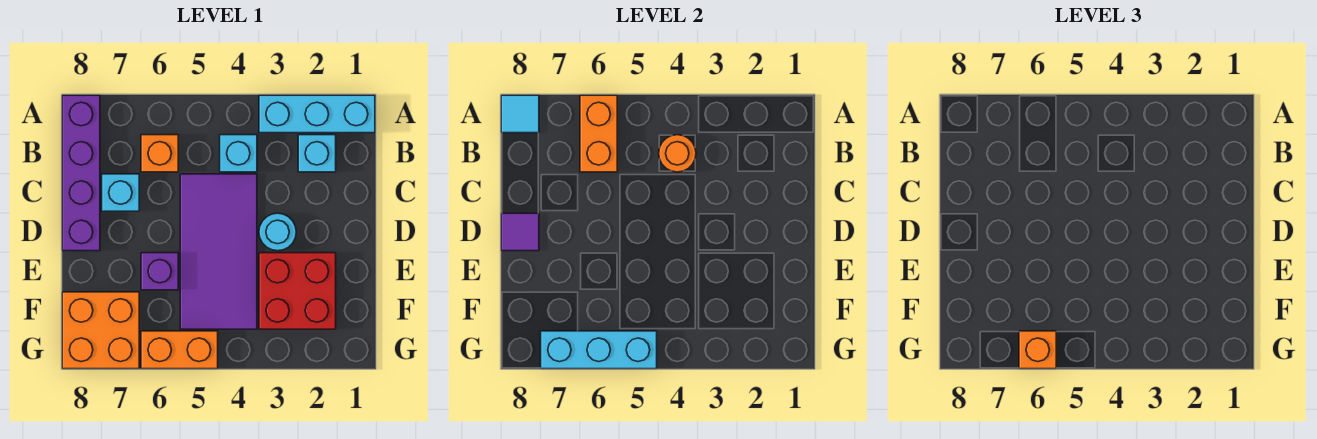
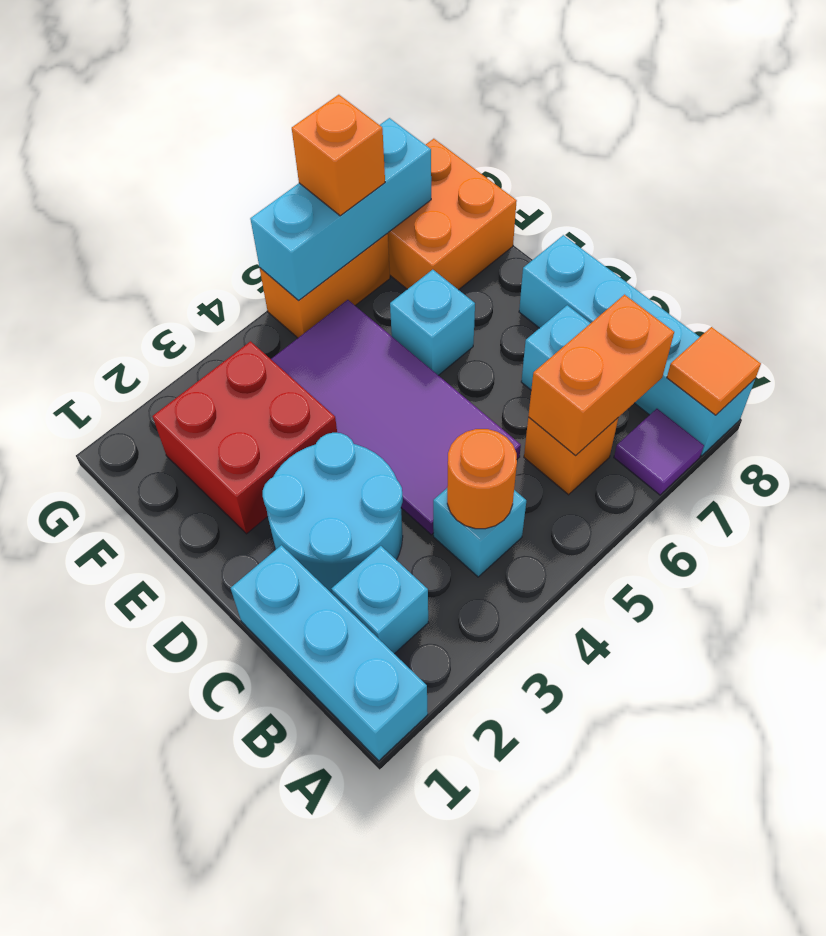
cyan 1x3 brick [259,95,375,133] -> cyan 1x3 brick turned to [231,545,428,761]
orange 1x2 brick [580,95,617,172] -> orange 1x2 brick turned to [528,295,674,455]
purple 1x4 brick [62,95,100,251] -> cyan 1x4 brick [519,235,755,456]
cyan 1x1 tile [501,95,539,133] -> orange 1x1 tile [667,327,761,415]
cyan 1x1 round brick [259,213,296,251] -> cyan 2x2 round brick [263,433,403,593]
purple 1x1 tile [501,213,539,251] -> purple 1x1 tile moved to [614,409,704,495]
purple 1x1 brick [141,253,178,290] -> cyan 1x1 brick [390,270,475,375]

